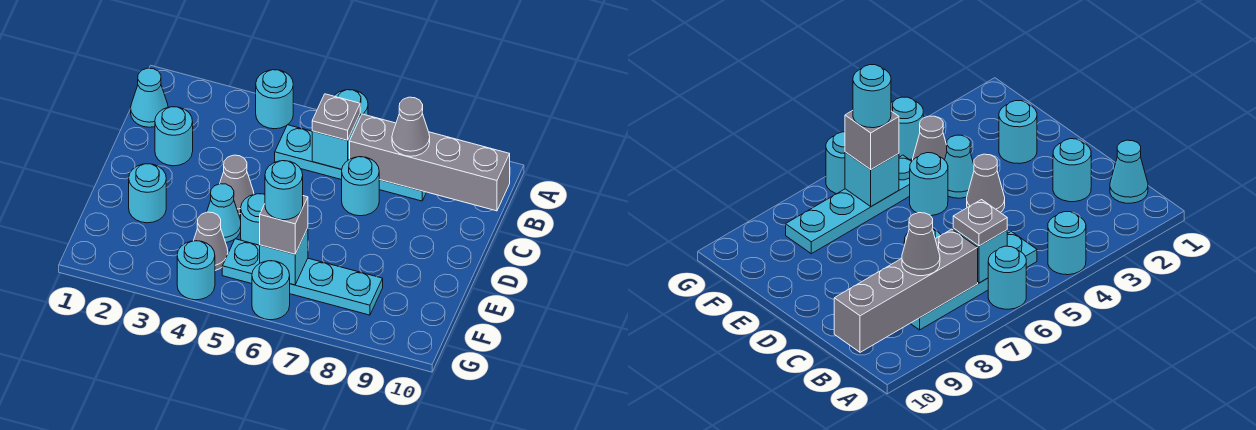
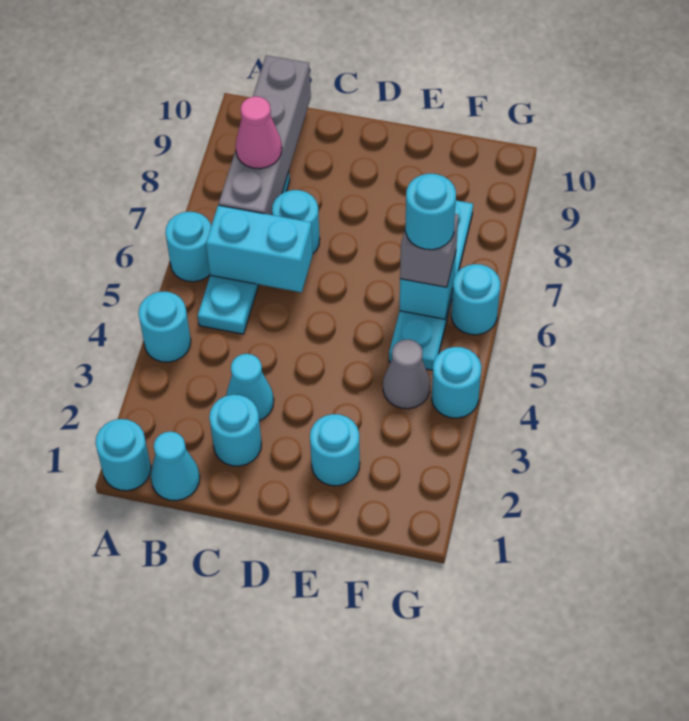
cyan 1x1 brick [312,115,360,169] -> cyan 1x2 brick [206,205,313,292]
grey 1x1 plate [312,94,360,140] -> none
grey 1x1 cone [392,97,430,156] -> pink 1x1 cone [235,96,282,169]
grey 1x1 cone [220,155,254,214] -> none
cyan 1x1 cone [207,184,241,242] -> cyan 1x1 cone moved to [226,354,274,421]
cyan 1x1 round brick [241,194,265,245] -> cyan 1x1 round brick moved to [95,419,151,491]

